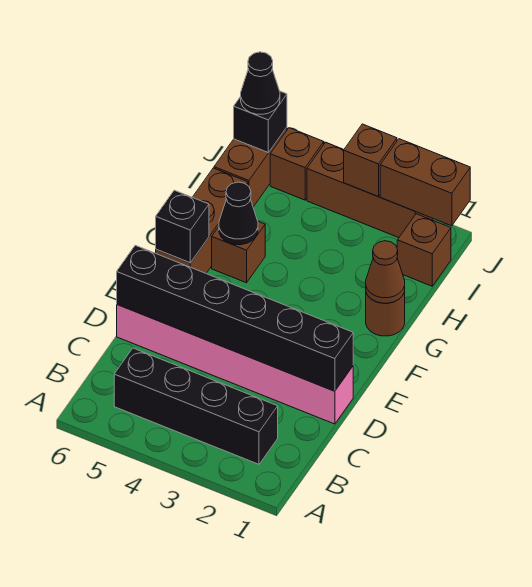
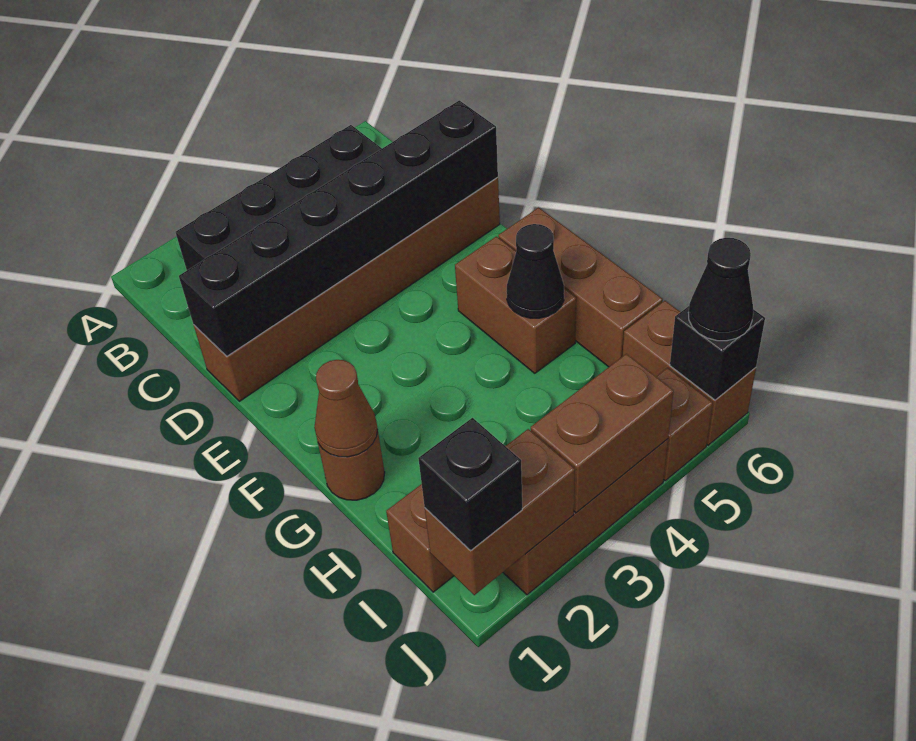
pink 1x6 brick [117,305,353,424] -> brown 1x6 brick [194,177,500,401]
black 1x1 brick [156,190,209,263] -> black 1x1 brick moved to [418,418,522,550]
brown 1x1 brick [212,221,265,283] -> brown 1x2 brick [455,236,576,373]
brown 1x1 brick [344,124,397,197] -> brown 1x2 brick [531,354,674,513]

